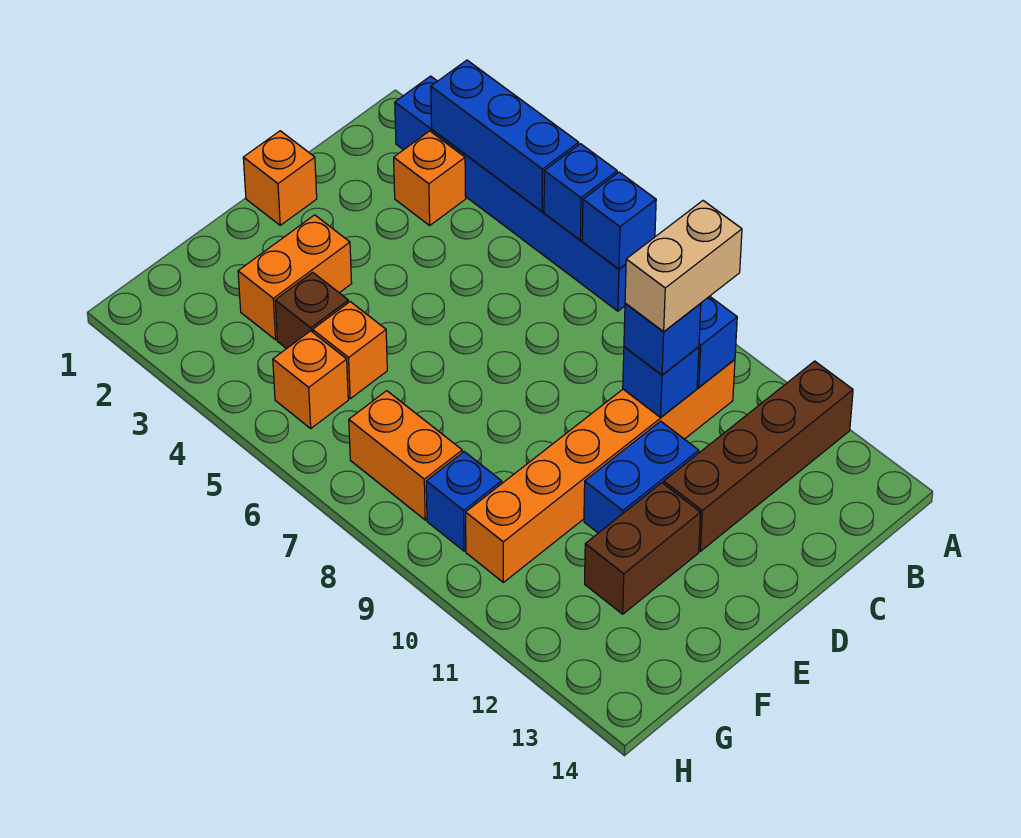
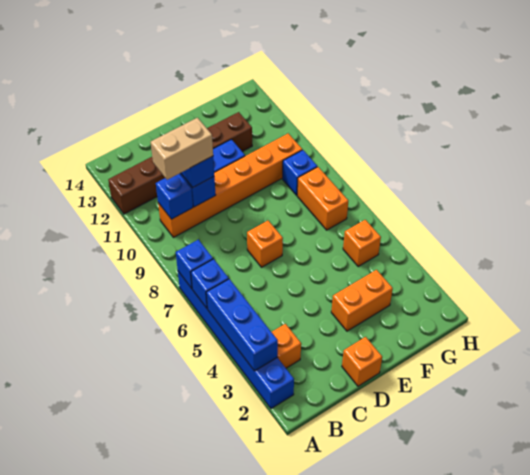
brown 1x1 brick [275,272,348,349] -> none
orange 1x1 brick [313,302,387,399] -> orange 1x1 brick moved to [247,221,283,267]

